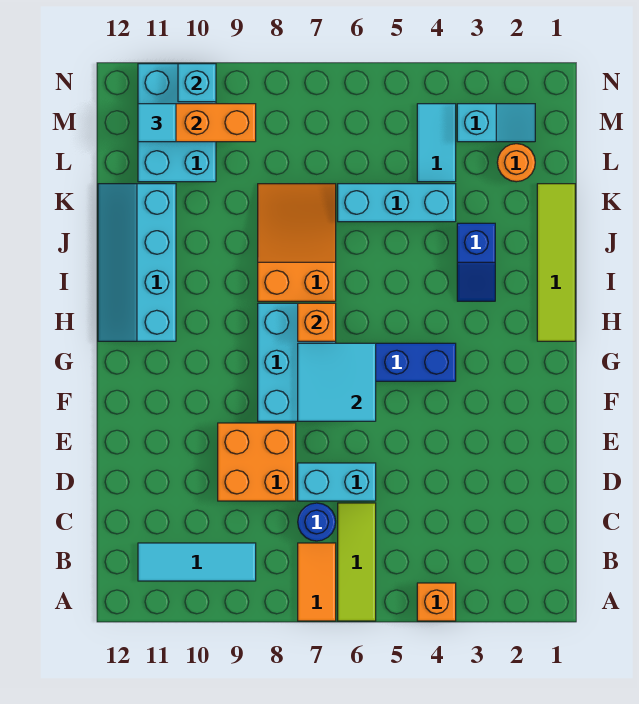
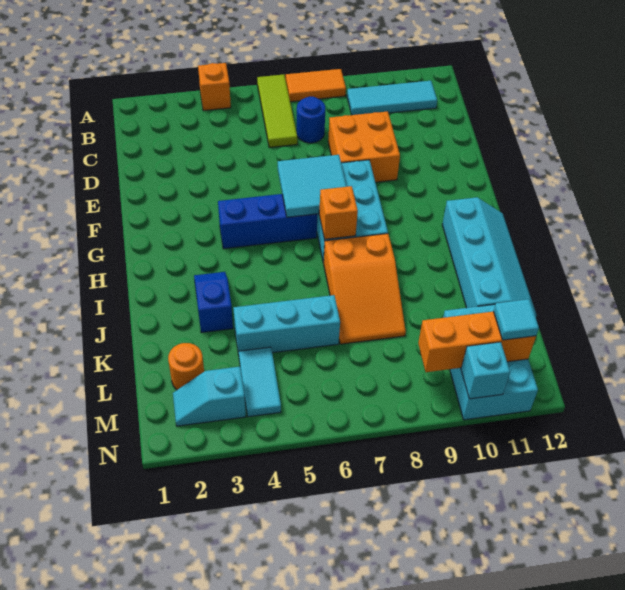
orange 1x2 tile [298,543,336,621] -> orange 1x2 tile turned to [286,69,346,102]
cyan 1x2 brick [298,463,376,501] -> none
lime 1x4 tile [537,184,575,341] -> none

